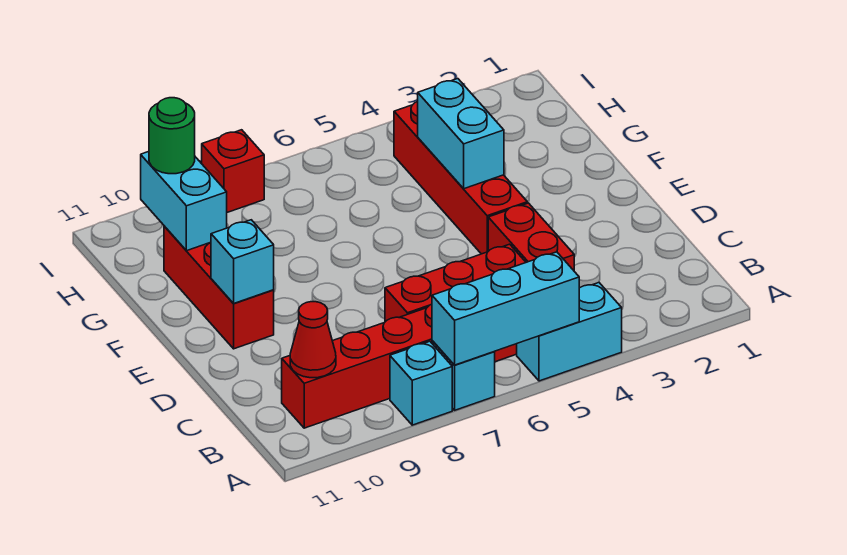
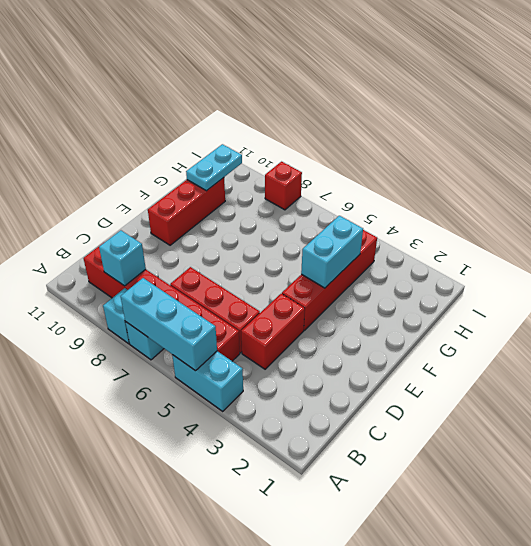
red 1x1 cone [290,302,336,378] -> none
cyan 1x1 brick [211,220,274,304] -> cyan 1x1 brick moved to [99,230,146,286]
cyan 1x2 brick [141,152,227,251] -> cyan 1x2 plate [186,144,242,191]
green 1x1 round brick [149,98,195,174] -> none

